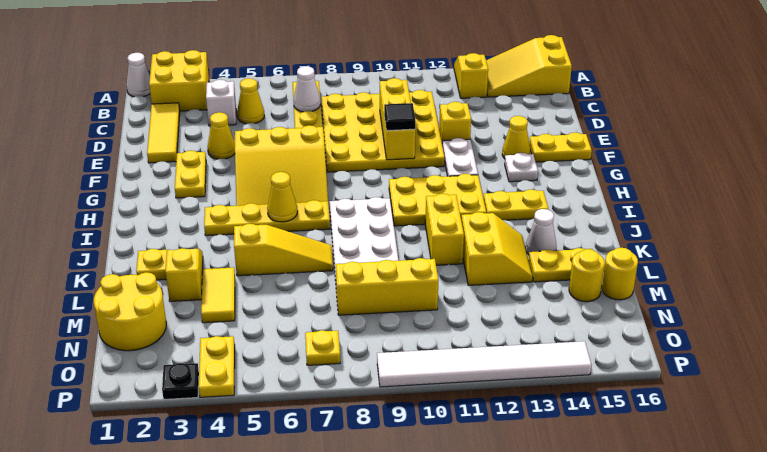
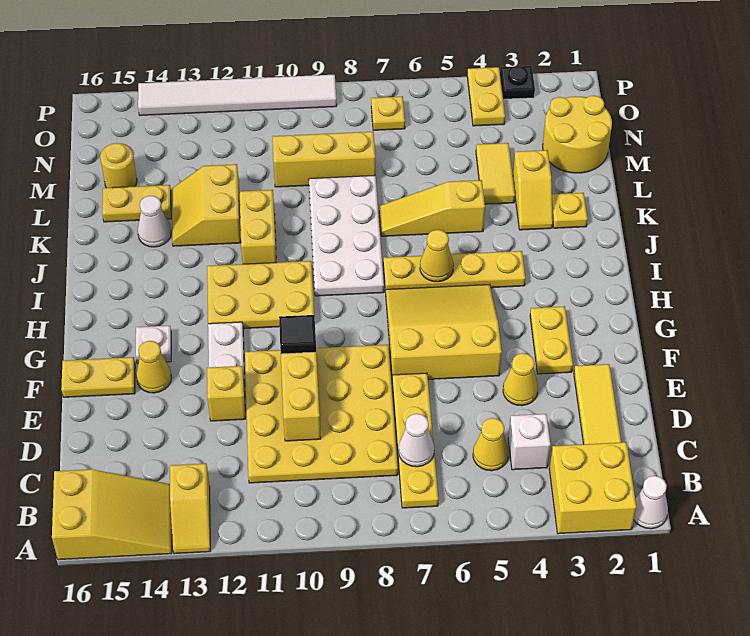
yellow 1x2 plate [483,189,548,220] -> none
yellow 1x1 round brick [602,248,638,300] -> none

